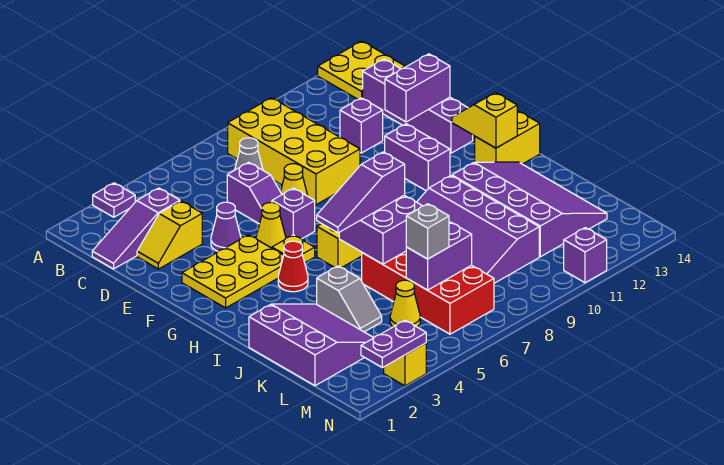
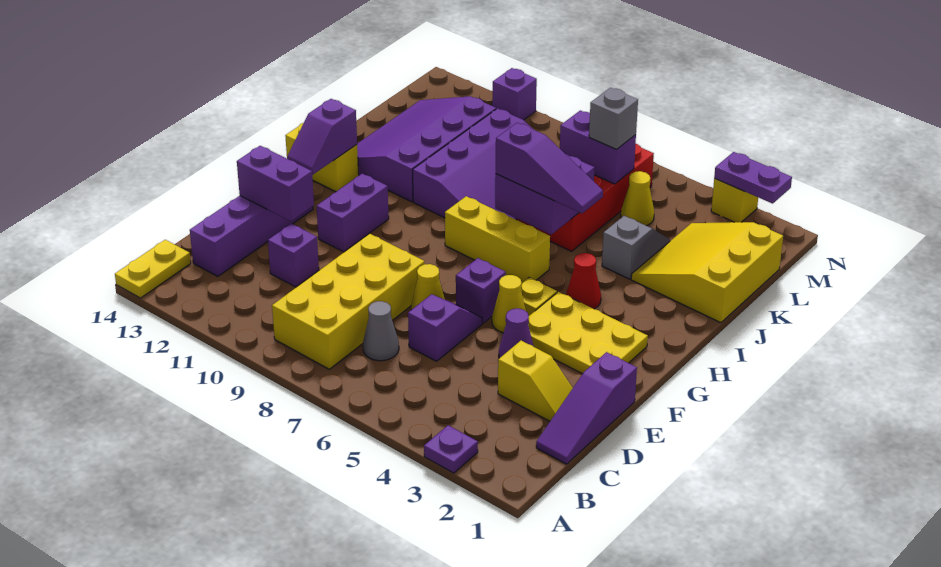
yellow 2x2 plate [318,41,405,99] -> yellow 1x2 plate [115,240,191,298]
purple 1x3 slope [92,188,180,269] -> purple 1x3 slope turned to [536,352,637,464]
yellow 1x2 slope [452,93,517,148] -> purple 1x2 slope [287,99,357,175]
purple 3x3 slope [249,304,374,386] -> yellow 3x3 slope [631,222,783,323]

